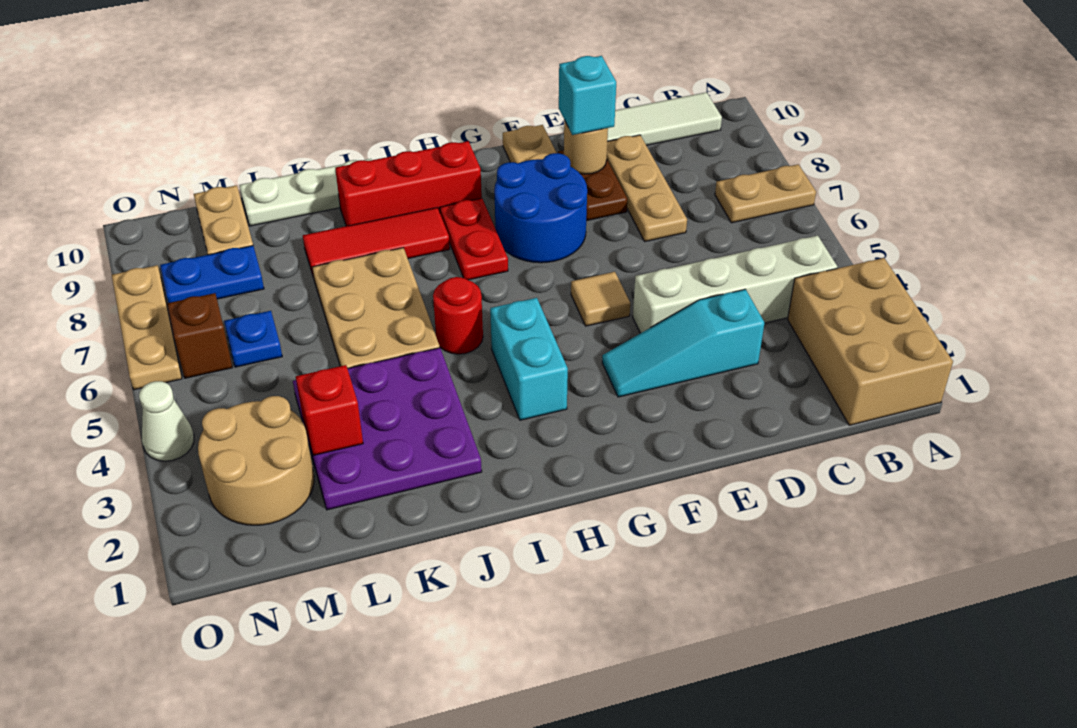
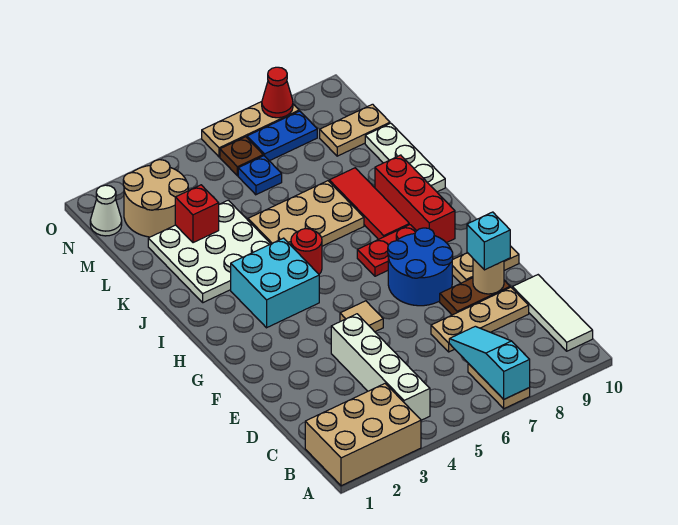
cyan 1x3 slope [602,289,764,397] -> cyan 1x3 slope moved to [449,326,530,399]
cyan 1x2 brick [490,298,568,420] -> cyan 2x2 brick [231,238,319,328]
purple 3x3 plate [293,348,482,510] -> white 3x3 plate [148,200,271,303]
blue 1x2 plate [160,246,264,303] -> blue 1x2 plate turned to [247,111,317,161]
brown 1x1 brick [167,293,233,378] -> brown 1x1 plate [220,137,263,176]
white 1x1 cone [139,381,194,461] -> white 1x1 cone moved to [90,185,122,236]
none -> red 1x1 cone [262,67,293,118]

